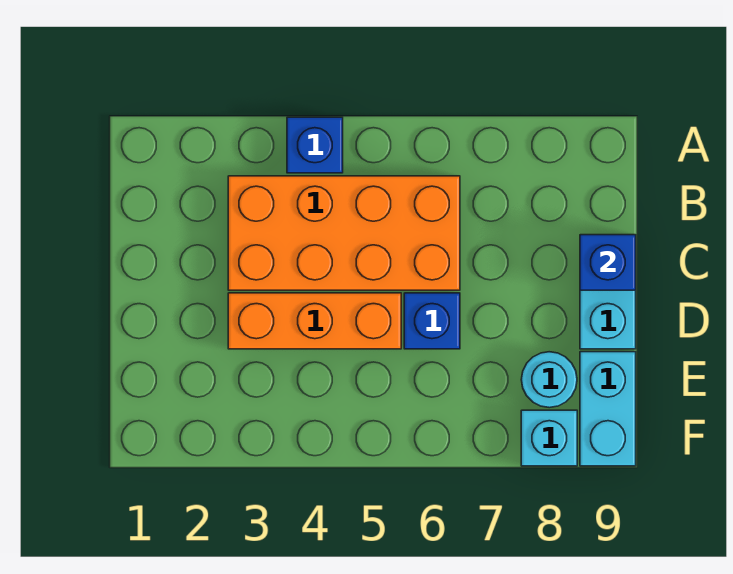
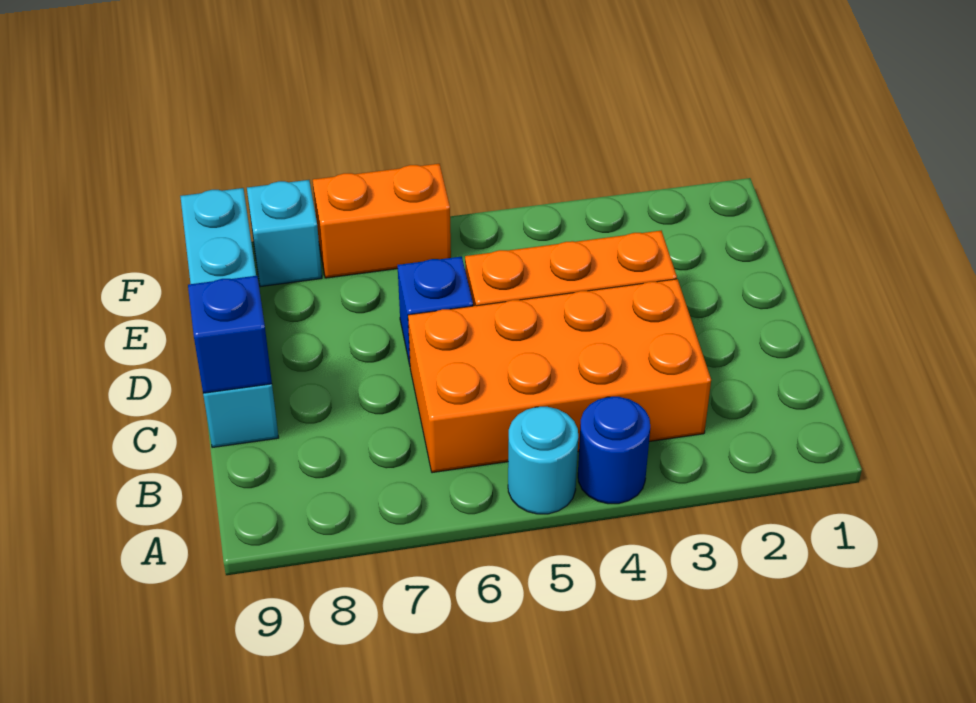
blue 1x1 brick [287,117,343,173] -> blue 1x1 round brick [578,397,650,504]
cyan 1x1 round brick [521,352,577,408] -> cyan 1x1 round brick moved to [508,407,578,514]
none -> orange 1x2 brick [313,164,451,278]

